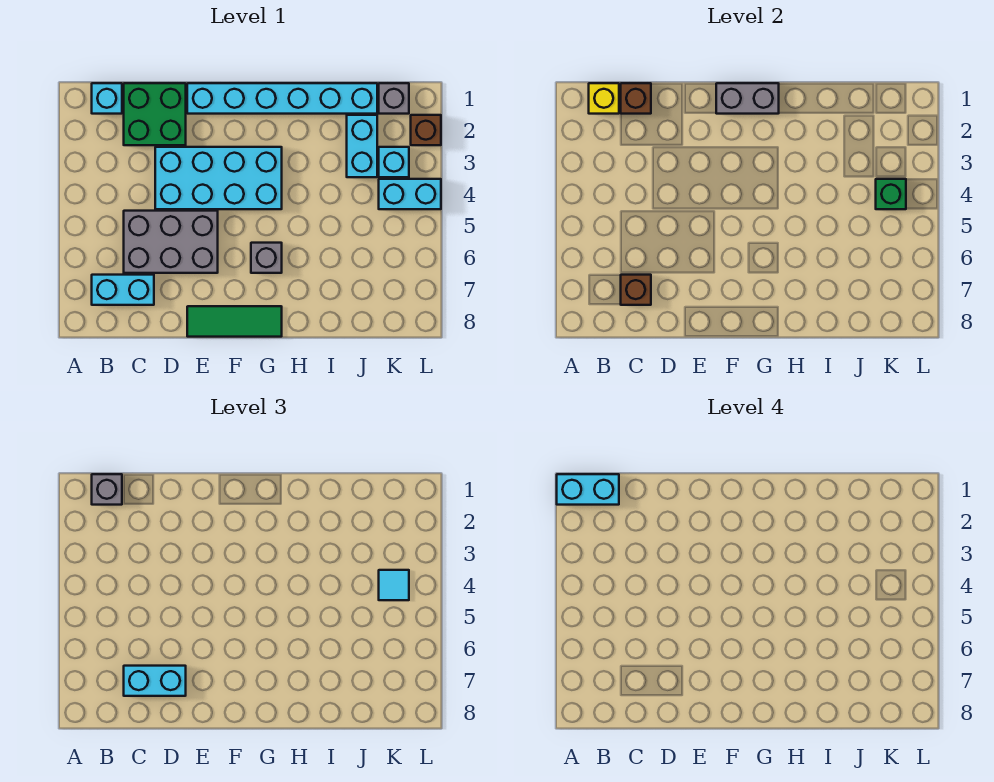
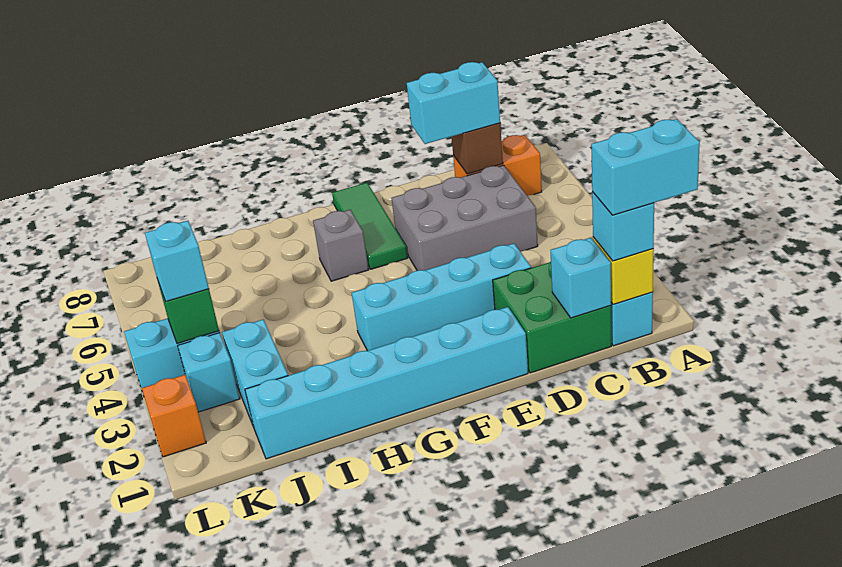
grey 1x1 brick [92,474,122,505] -> cyan 1x1 brick [592,192,654,261]
cyan 1x2 brick [92,275,154,305] -> orange 1x2 brick [453,135,542,196]
brown 1x1 brick [621,83,651,114] -> cyan 1x1 brick [551,238,611,318]
cyan 2x4 brick [155,147,282,209] -> cyan 1x4 brick [352,243,531,351]
green 1x3 tile [187,306,282,337] -> green 1x3 tile turned to [332,183,407,269]
grey 1x2 brick [716,83,779,114] -> none
grey 1x1 brick [379,83,409,114] -> none
cyan 1x1 tile [379,570,409,600] -> cyan 1x1 brick [145,221,209,301]
brown 1x1 brick [411,115,441,145] -> orange 1x1 brick [142,375,206,457]

